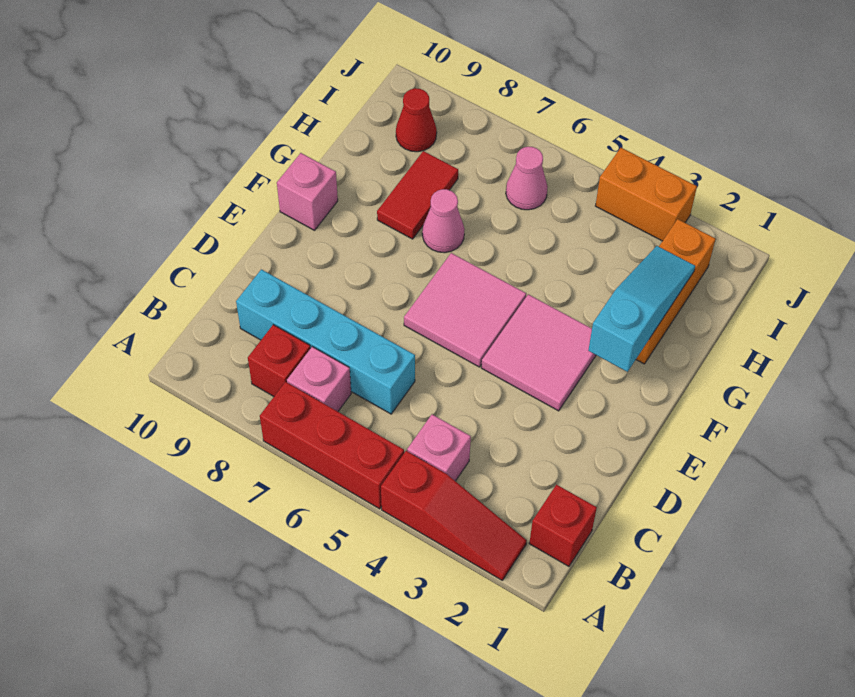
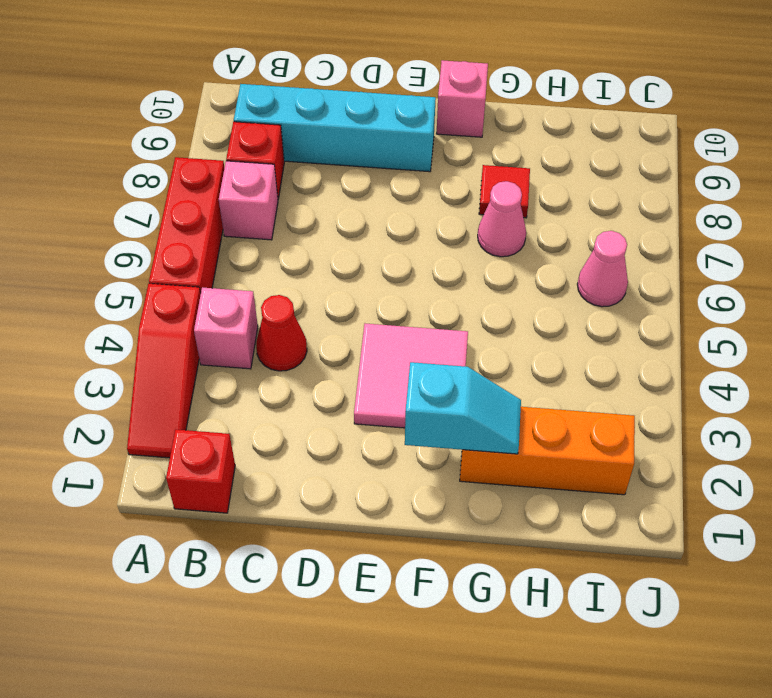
cyan 1x4 brick [236,269,415,414] -> cyan 1x4 brick turned to [234,84,436,172]
pink 2x2 tile [404,253,526,367] -> none
cyan 1x3 slope [588,246,695,372] -> cyan 1x2 slope [405,362,521,454]
red 1x2 tile [377,151,458,239] -> red 1x1 tile [479,165,530,218]
red 1x1 cone [396,88,437,152] -> red 1x1 cone moved to [256,295,307,371]
orange 1x2 brick [595,148,697,241] -> none

